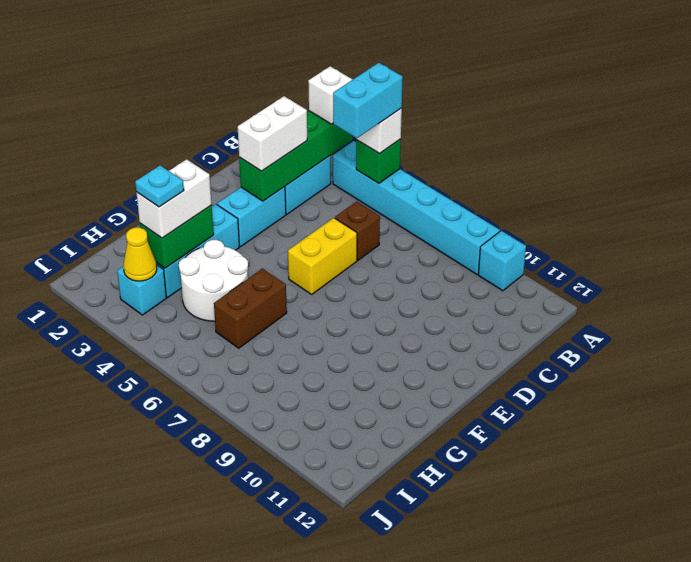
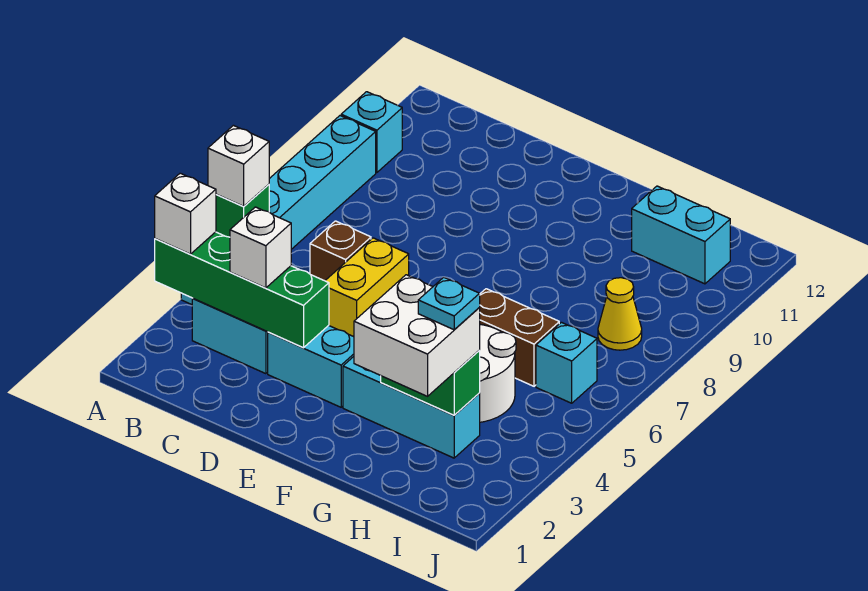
cyan 1x2 brick [333,63,403,138] -> cyan 1x2 brick moved to [632,186,730,284]
white 1x2 brick [238,96,307,171] -> white 1x1 brick [230,207,291,288]
yellow 1x2 brick [288,218,357,294] -> yellow 1x2 brick turned to [325,238,409,337]
white 1x2 brick [136,159,212,238] -> white 2x2 brick [354,275,480,396]
cyan 1x1 brick [117,265,166,315] -> cyan 1x1 brick moved to [536,322,597,403]
yellow 1x1 cone [123,227,157,281] -> yellow 1x1 cone moved to [598,278,642,350]

